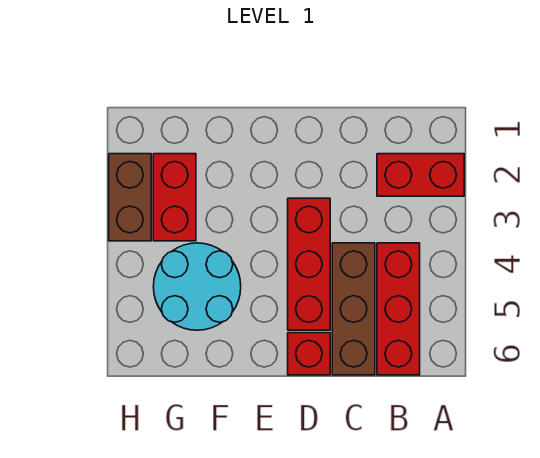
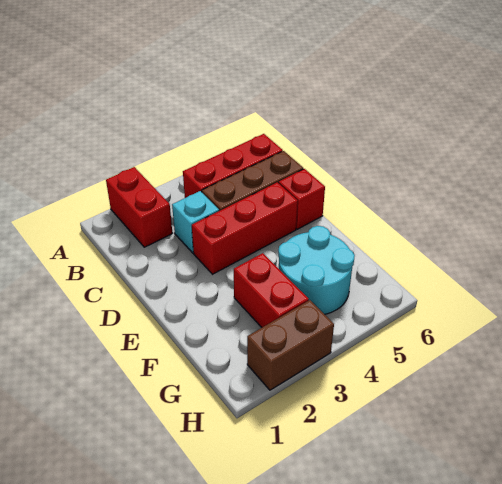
none -> cyan 1x1 brick [172,191,219,253]
red 1x2 brick [153,154,196,241] -> red 1x2 brick turned to [234,253,309,327]

